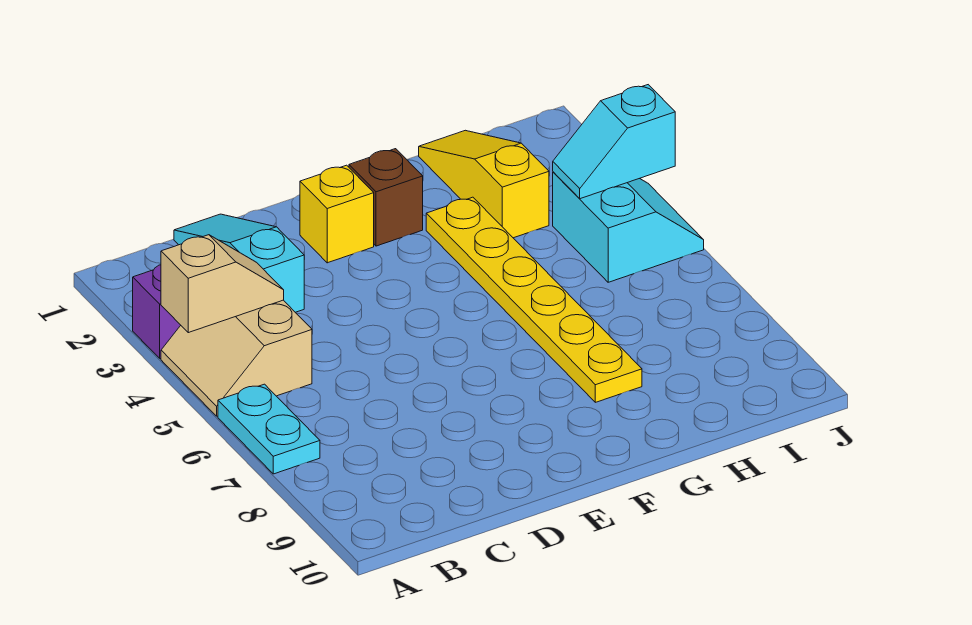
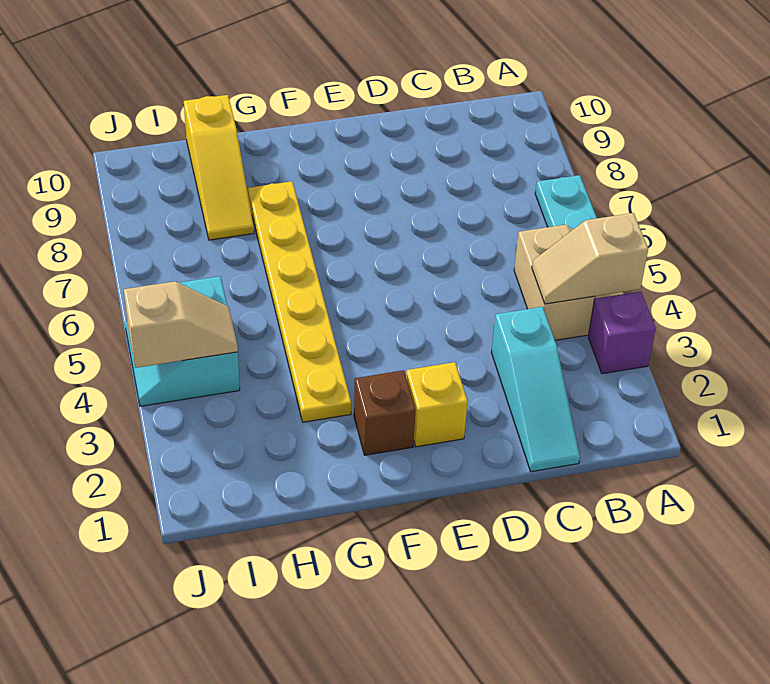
yellow 1x3 slope [419,130,549,238] -> yellow 1x3 slope moved to [184,95,254,240]
cyan 1x2 slope [553,85,675,199] -> tan 1x2 slope [124,282,238,368]

